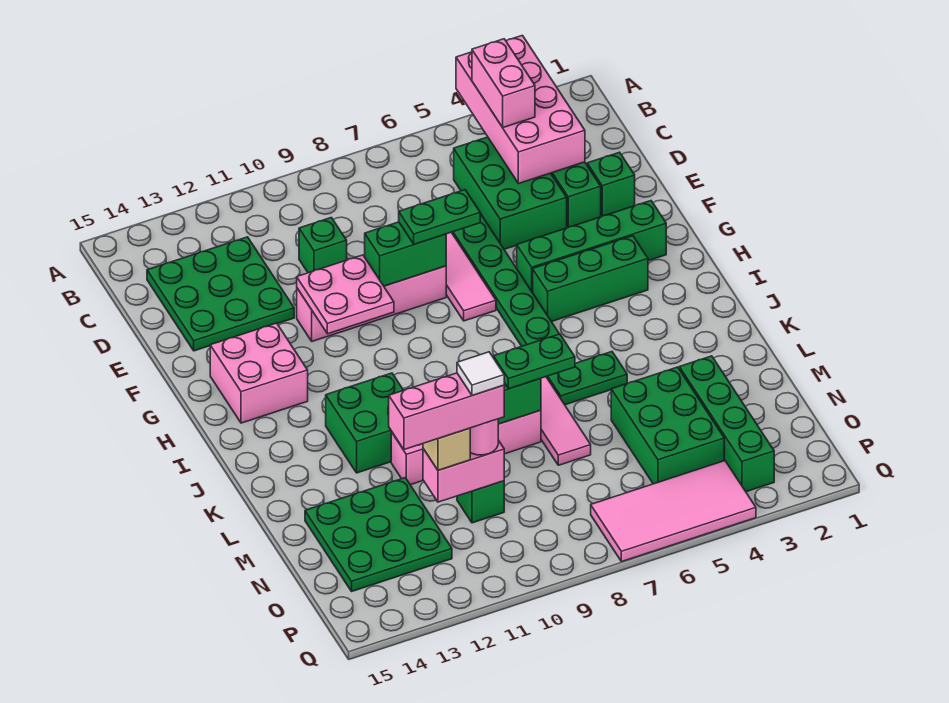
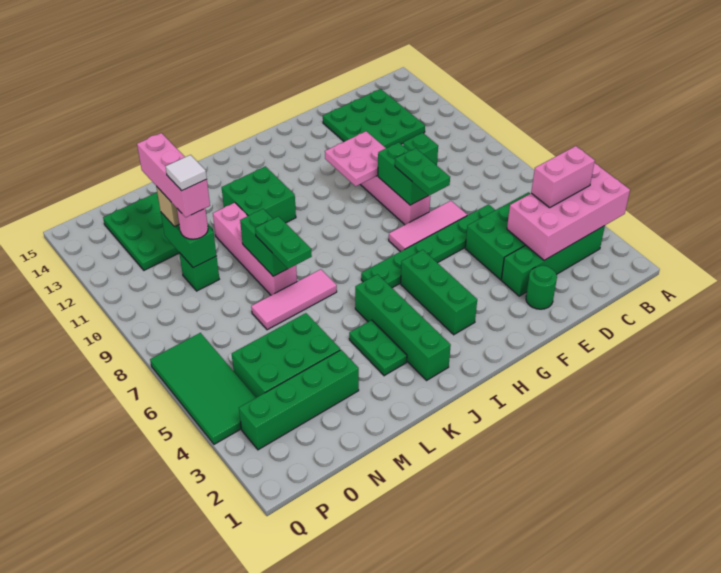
green 1x1 brick [587,152,635,216] -> green 1x1 round brick [526,266,557,309]
green 1x4 brick [517,201,666,293] -> green 1x4 brick moved to [355,274,451,380]
pink 2x2 brick [210,323,308,423] -> none
green 1x2 plate [546,352,627,405] -> green 1x2 plate moved to [349,320,407,376]
pink 1x2 brick [423,440,504,502] -> green 1x2 brick [161,213,217,268]
pink 2x4 tile [591,461,756,562] -> green 2x4 tile [150,333,256,444]

